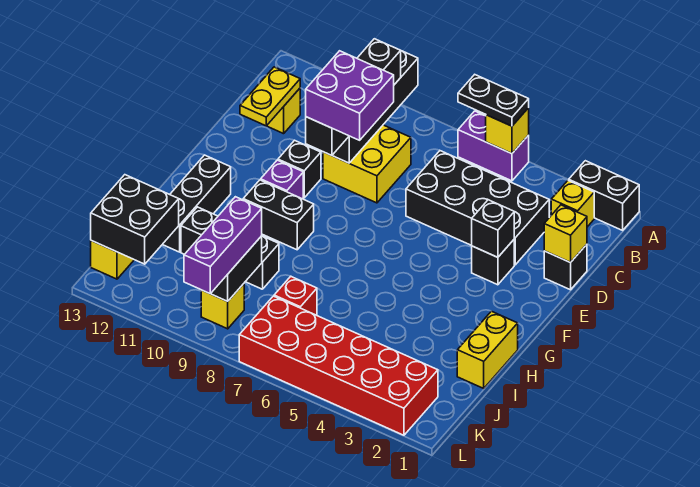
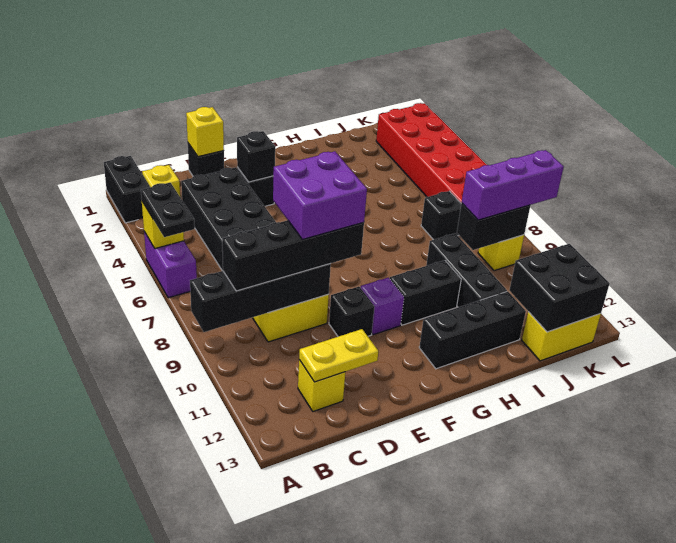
black 1x2 brick [243,180,314,250] -> black 1x2 brick turned to [390,260,461,325]
yellow 1x2 brick [457,311,518,388] -> none
red 1x1 brick [274,276,317,315] -> black 1x1 brick [421,191,461,240]

